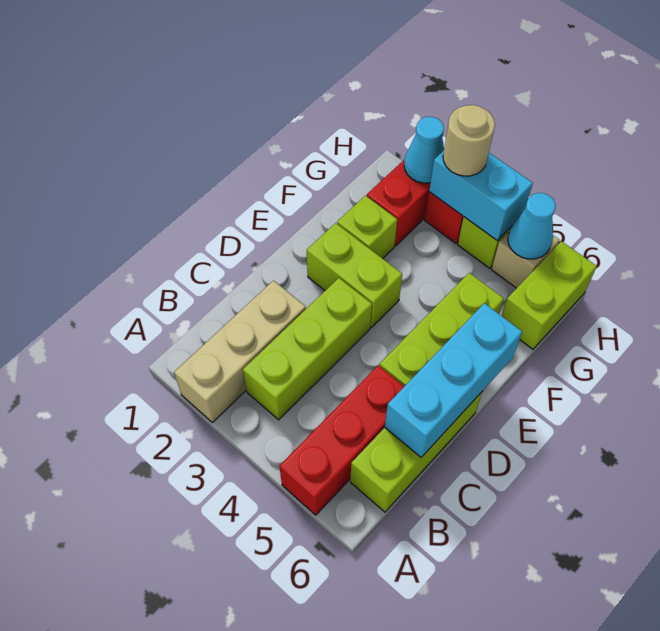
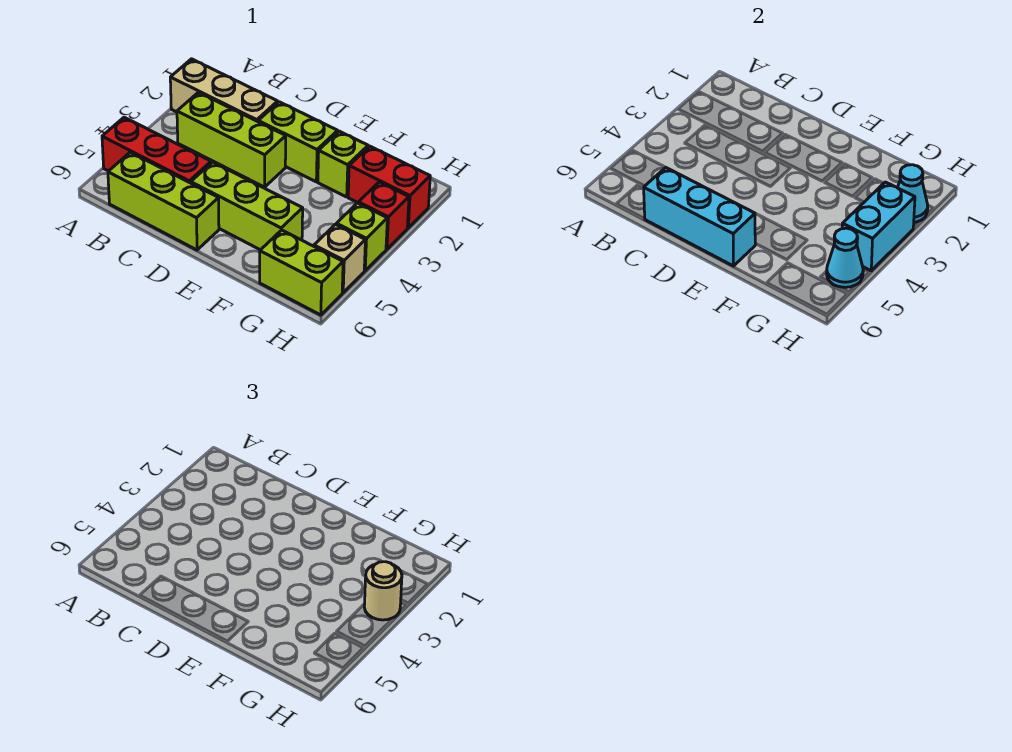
lime 1x2 brick [307,223,402,327] -> lime 1x2 brick turned to [258,102,338,182]

